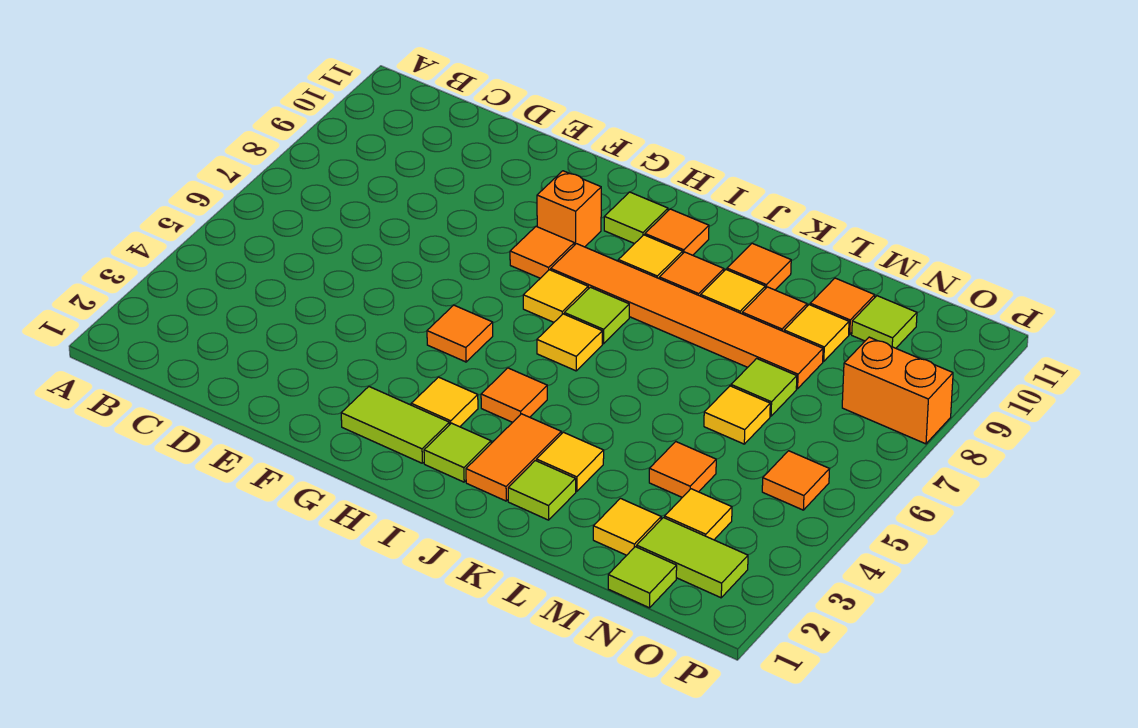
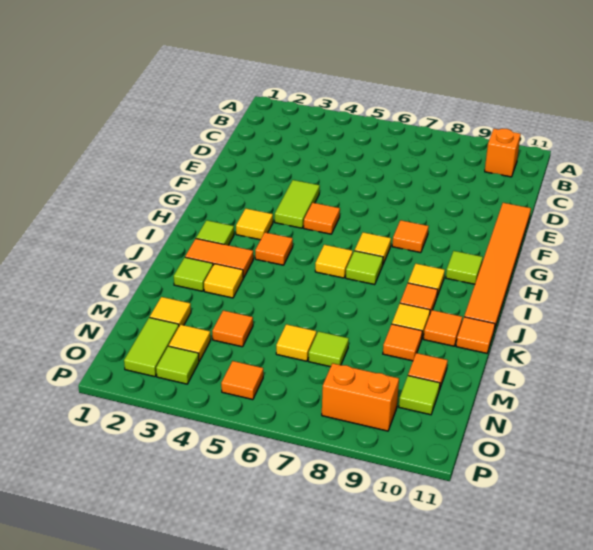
lime 1x2 tile [341,387,449,463] -> lime 1x2 tile moved to [275,180,320,228]
orange 1x1 brick [537,171,601,247] -> orange 1x1 brick moved to [485,129,521,177]
orange 1x6 tile [551,244,823,389] -> orange 1x6 tile moved to [464,203,531,330]
orange 1x1 tile [645,209,709,255] -> orange 1x1 tile moved to [456,317,495,353]
yellow 1x1 tile [784,305,849,361] -> none
lime 1x1 tile [608,547,677,608] -> lime 1x1 tile moved to [156,346,199,384]
orange 1x2 brick [842,337,953,444] -> orange 1x2 brick turned to [322,363,399,431]

